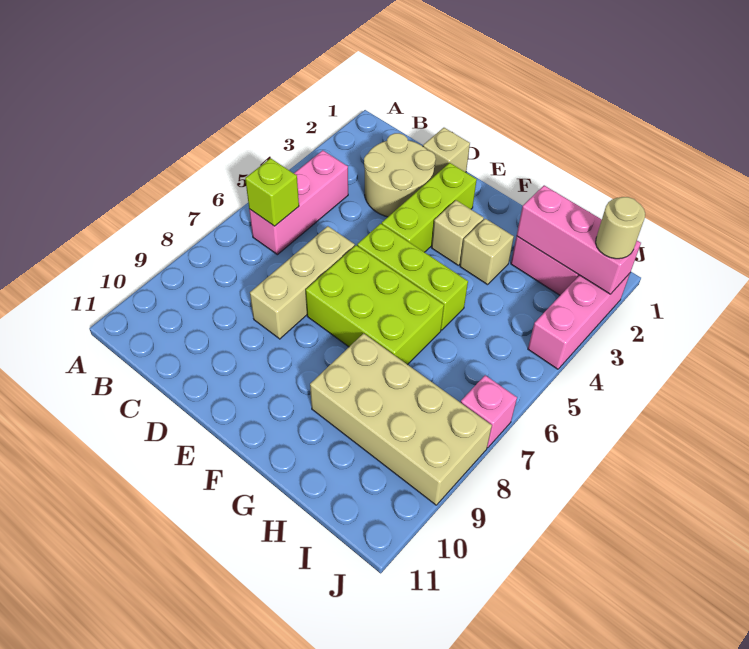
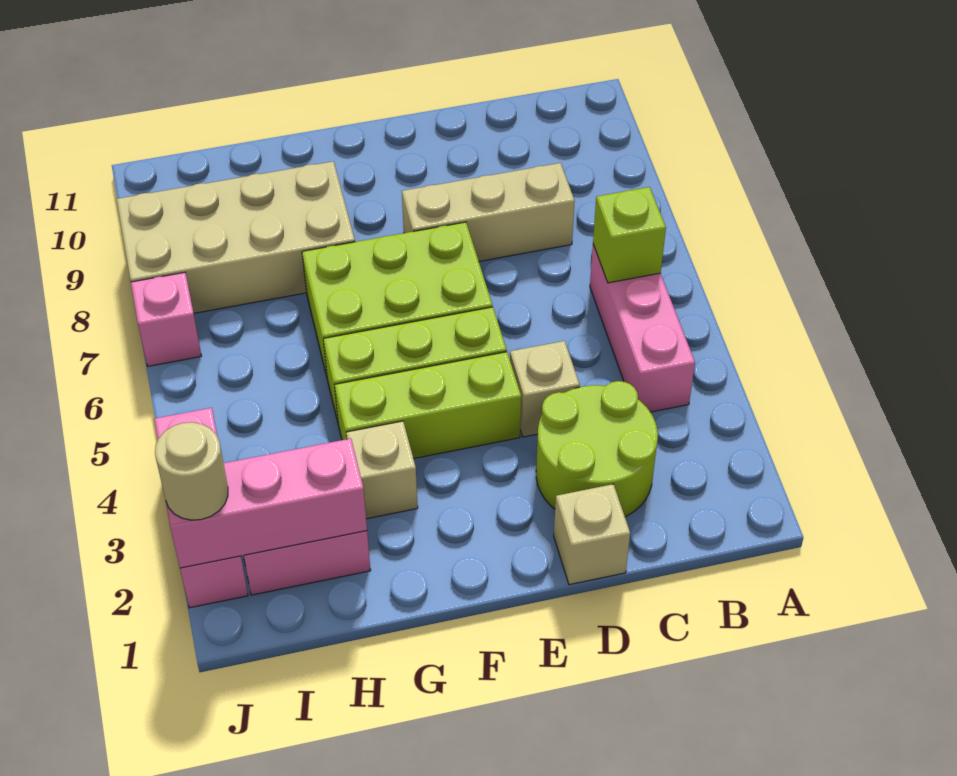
tan 2x2 round brick [364,133,436,217] -> lime 2x2 round brick [536,381,658,517]
tan 1x3 brick [250,226,355,339] -> tan 1x3 brick turned to [402,163,575,261]
lime 1x3 brick [382,163,477,252] -> lime 1x3 brick turned to [335,352,521,459]
tan 1x1 brick [432,200,484,266] -> tan 1x1 brick moved to [510,341,580,437]

